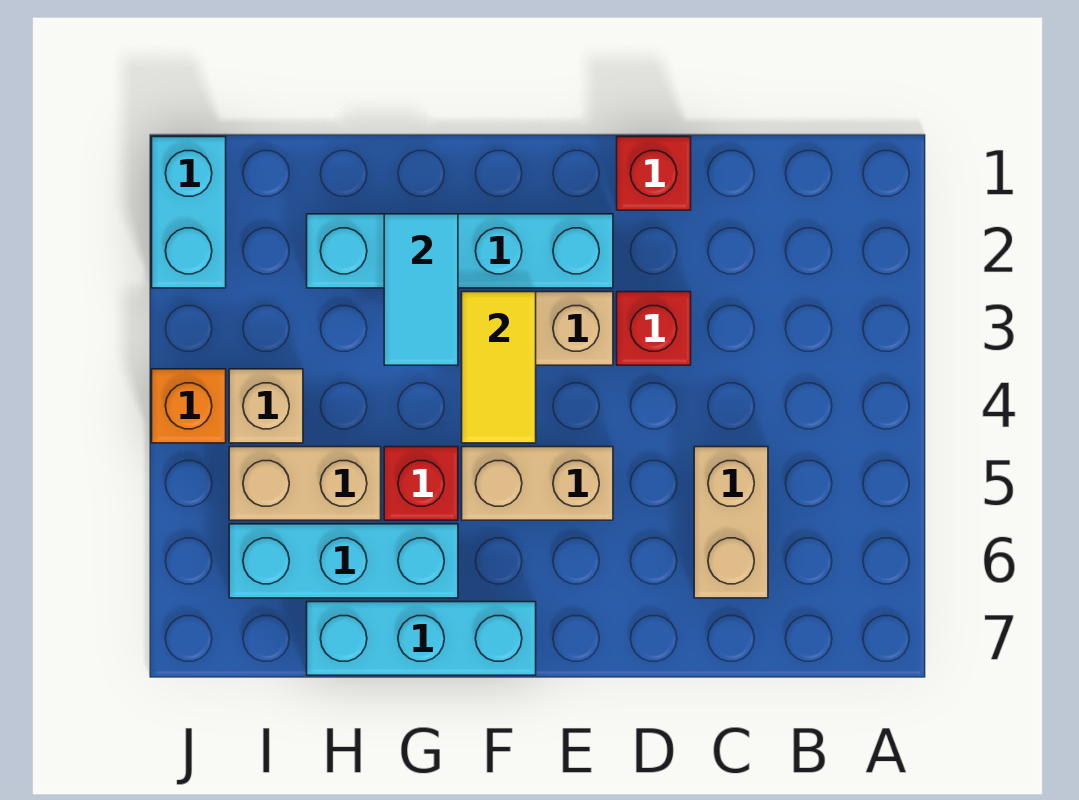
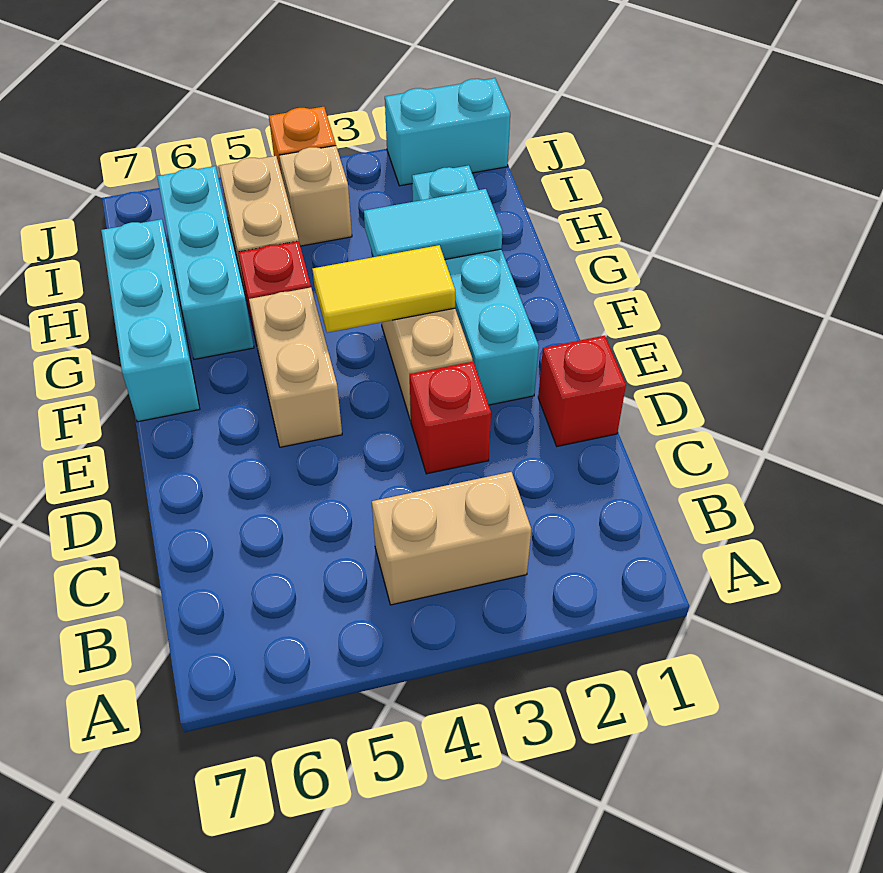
tan 1x2 brick [694,447,768,598] -> tan 1x2 brick moved to [372,472,531,605]

